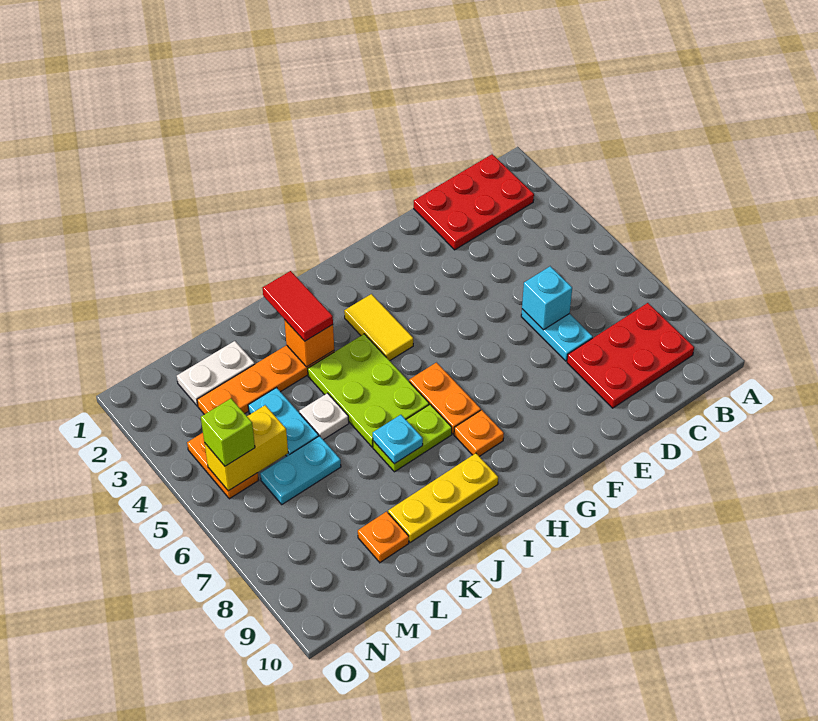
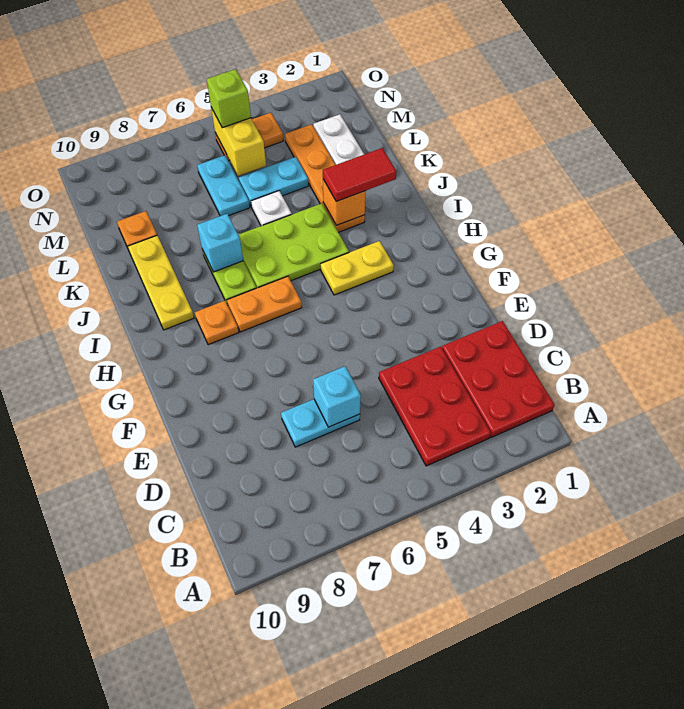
red 2x3 plate [567,303,694,408] -> red 2x3 plate moved to [379,347,491,466]
yellow 1x2 tile [344,294,413,361] -> yellow 1x2 plate [321,241,394,295]
cyan 1x1 plate [373,415,423,464] -> cyan 1x1 brick [197,214,243,272]

